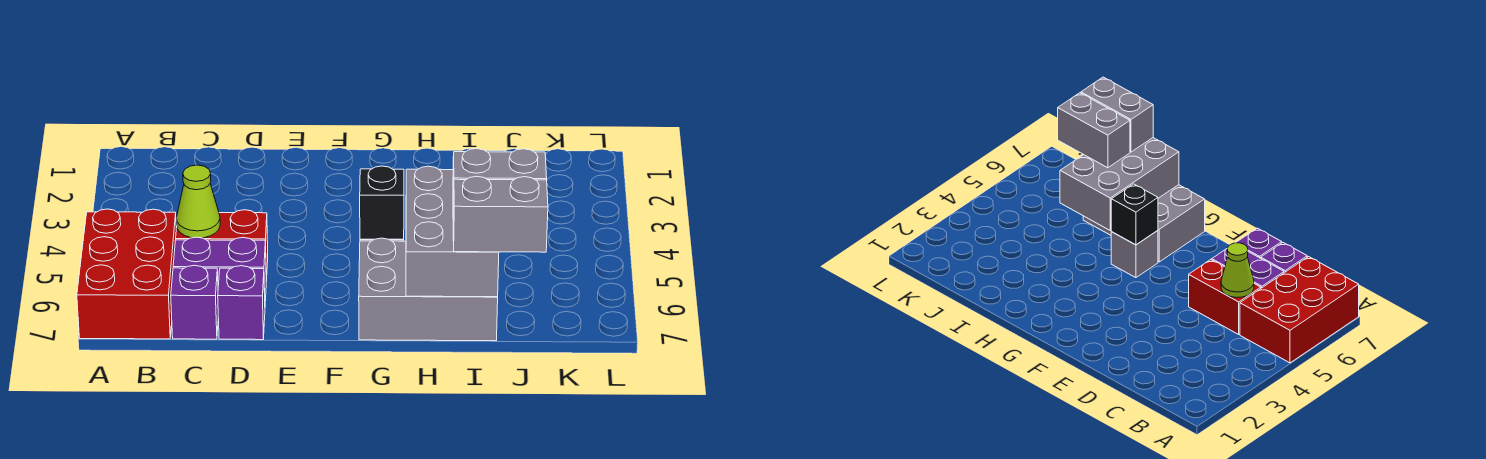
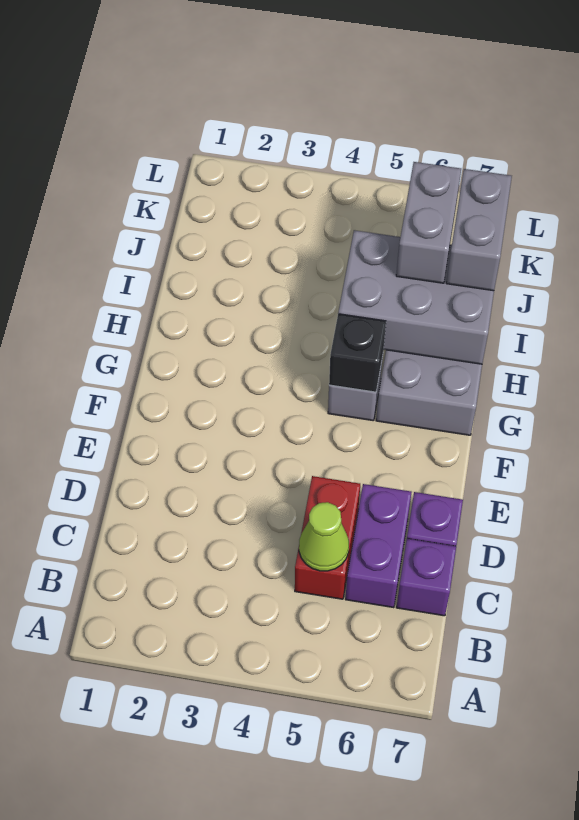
red 2x3 brick [77,209,176,339] -> none

